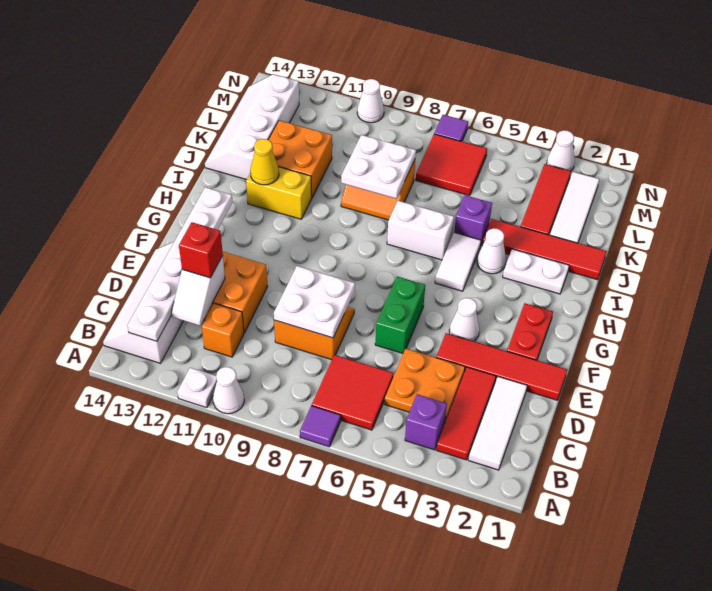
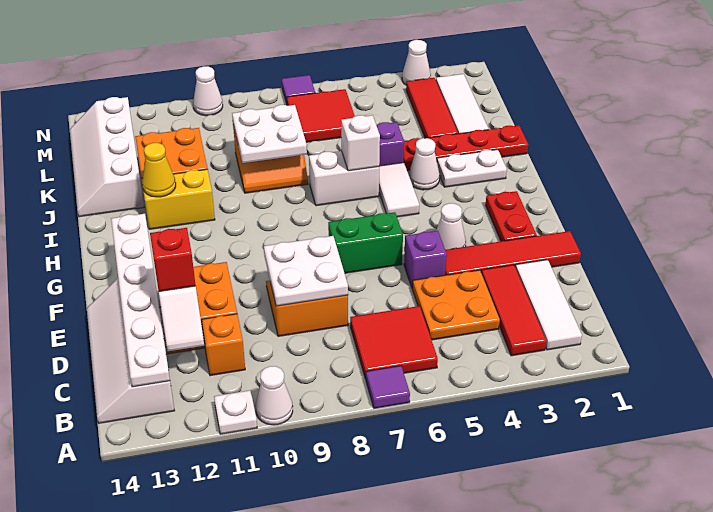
purple 1x1 brick [405,394,447,450] -> purple 1x1 brick moved to [404,231,447,288]
green 1x2 brick [375,277,425,353] -> green 1x2 brick turned to [328,212,403,273]
none -> white 1x1 brick [341,115,380,171]
red 1x4 tile [483,219,607,280] -> red 1x4 plate [404,125,528,171]

